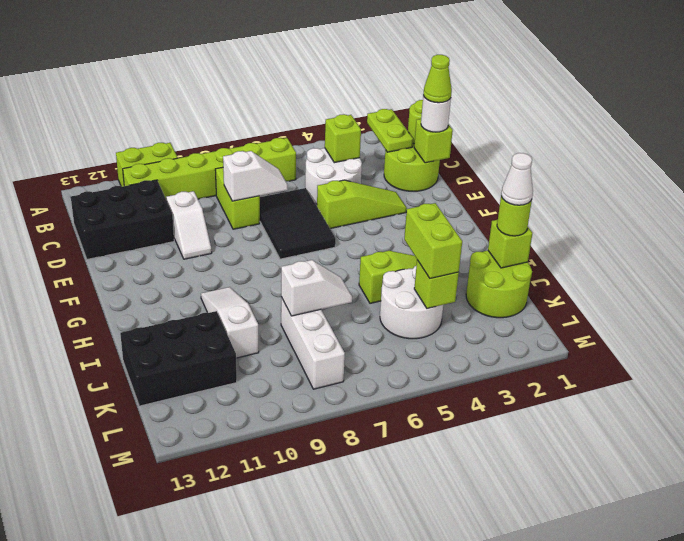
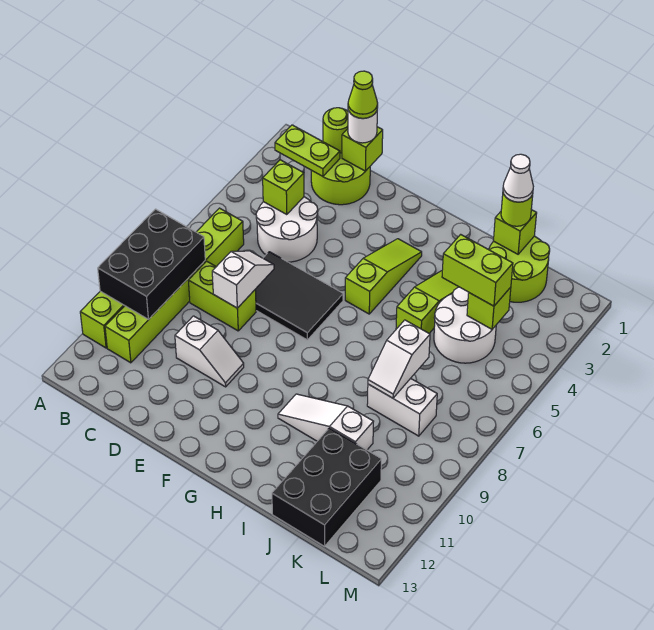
black 2x3 brick [71,180,174,259] -> black 2x3 brick moved to [98,209,205,319]
lime 1x3 slope [317,180,407,229] -> lime 1x3 slope moved to [345,239,422,314]
white 1x2 slope [281,260,352,316] -> white 1x2 slope turned to [368,320,430,398]
white 1x3 brick [281,297,345,389] -> white 1x2 brick [367,378,437,436]

